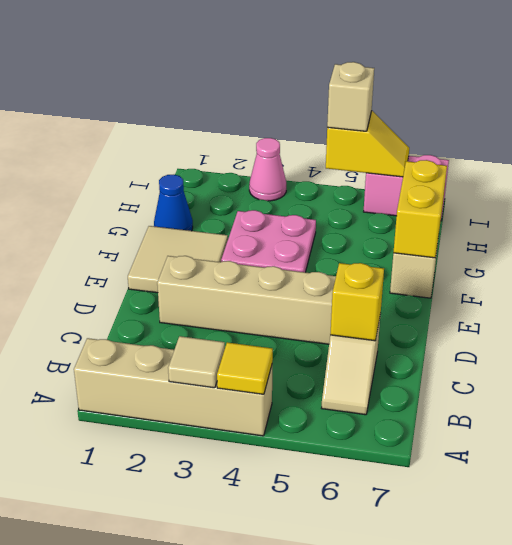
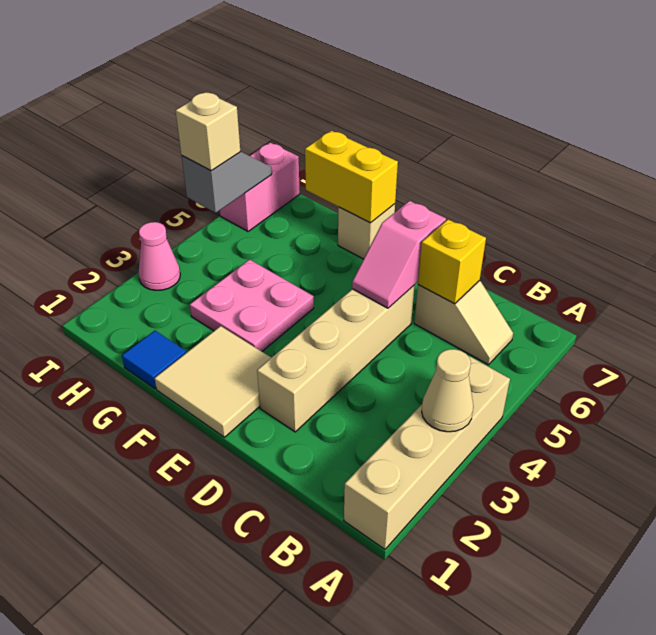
tan 1x1 tile [168,336,225,388] -> tan 1x1 cone [422,349,473,432]
yellow 1x1 tile [217,342,273,394] -> none
none -> pink 1x2 slope [352,201,446,308]
blue 1x1 cone [154,175,193,231] -> blue 1x1 tile [122,331,186,389]
yellow 1x2 slope [326,111,409,177] -> grey 1x2 slope [182,151,272,213]

